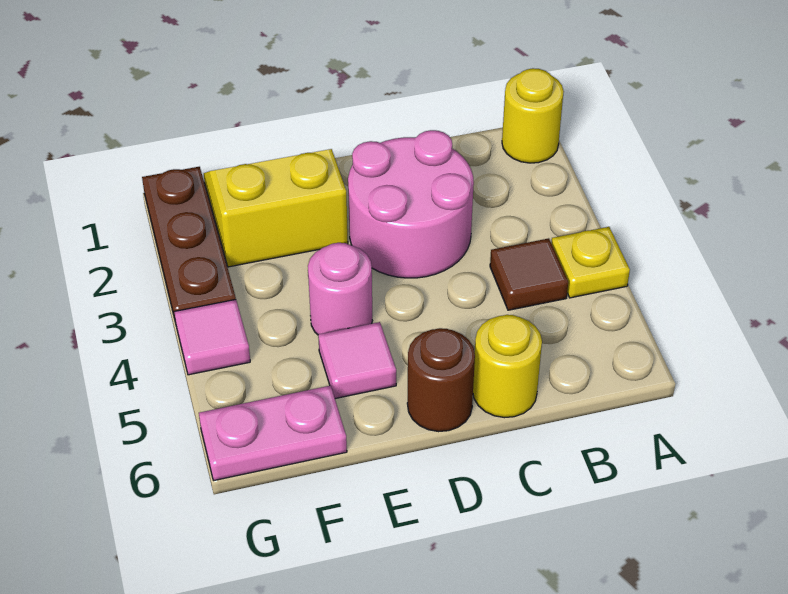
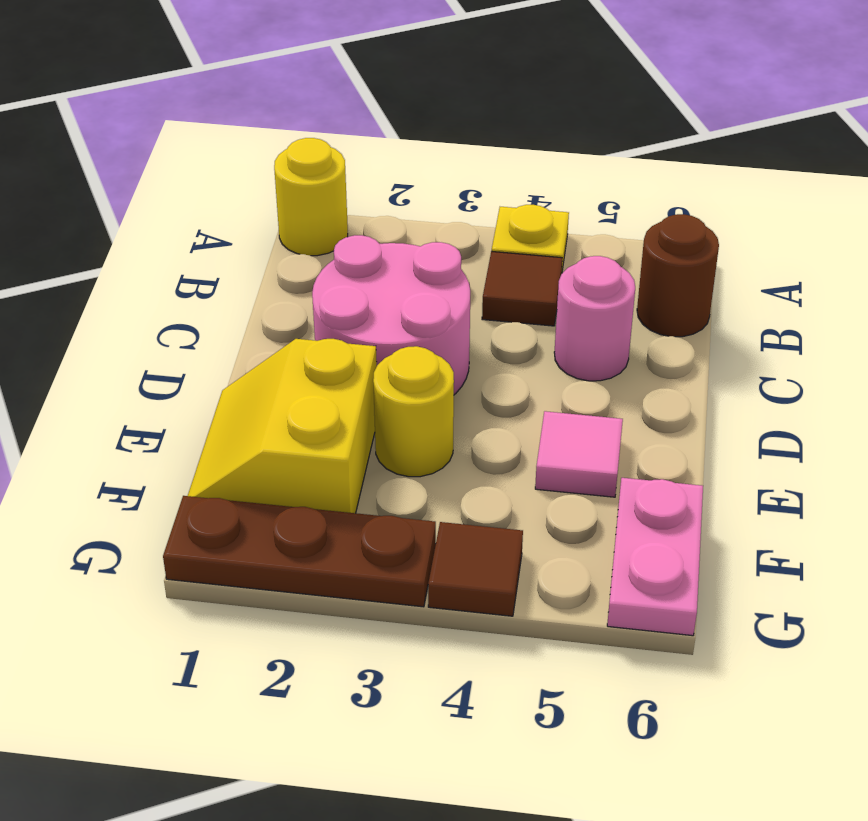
yellow 1x1 round brick [473,315,542,418] -> yellow 1x1 round brick moved to [373,346,454,477]
brown 1x1 round brick [407,328,475,432] -> brown 1x1 round brick moved to [637,214,719,337]
pink 1x1 round brick [308,243,372,335] -> pink 1x1 round brick moved to [554,256,635,381]
pink 1x1 tile [174,300,250,375] -> brown 1x1 tile [428,522,523,616]

